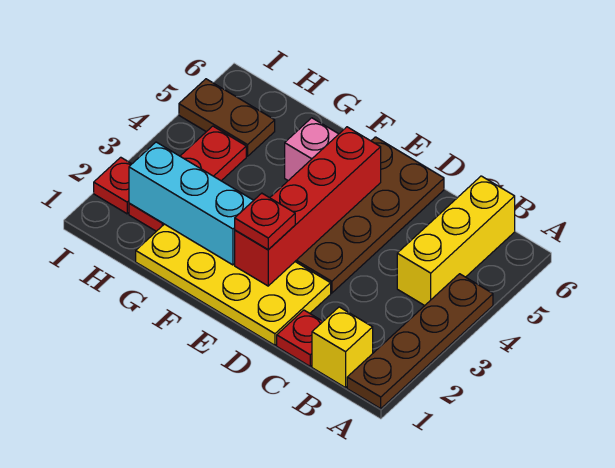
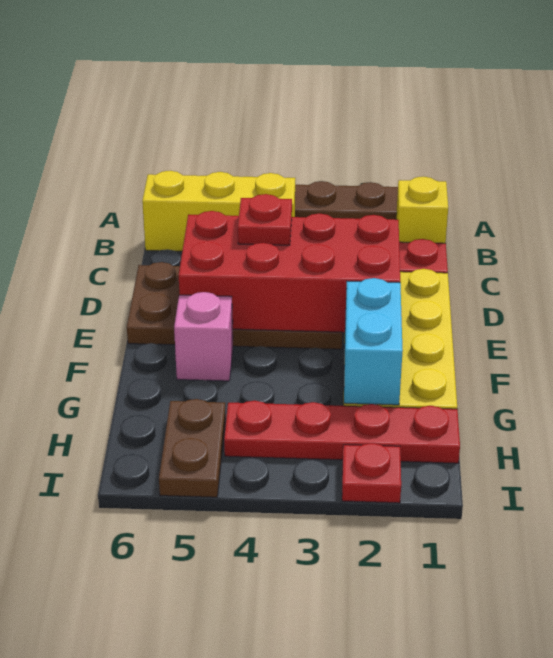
red 1x4 brick [235,127,381,286] -> red 2x4 brick [179,211,400,332]
red 1x1 plate [235,193,295,250] -> red 1x1 plate moved to [238,194,292,245]
cyan 1x3 brick [129,142,254,265] -> cyan 1x2 brick [344,278,403,405]
red 1x3 plate [129,126,246,231] -> red 1x4 plate [224,401,460,463]

